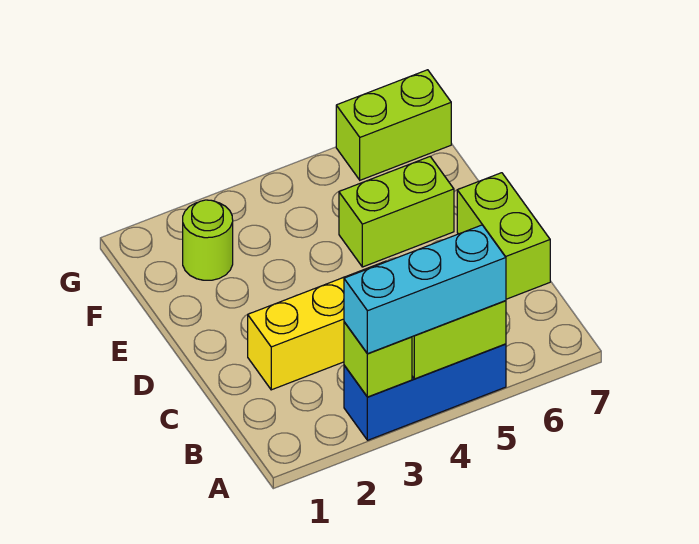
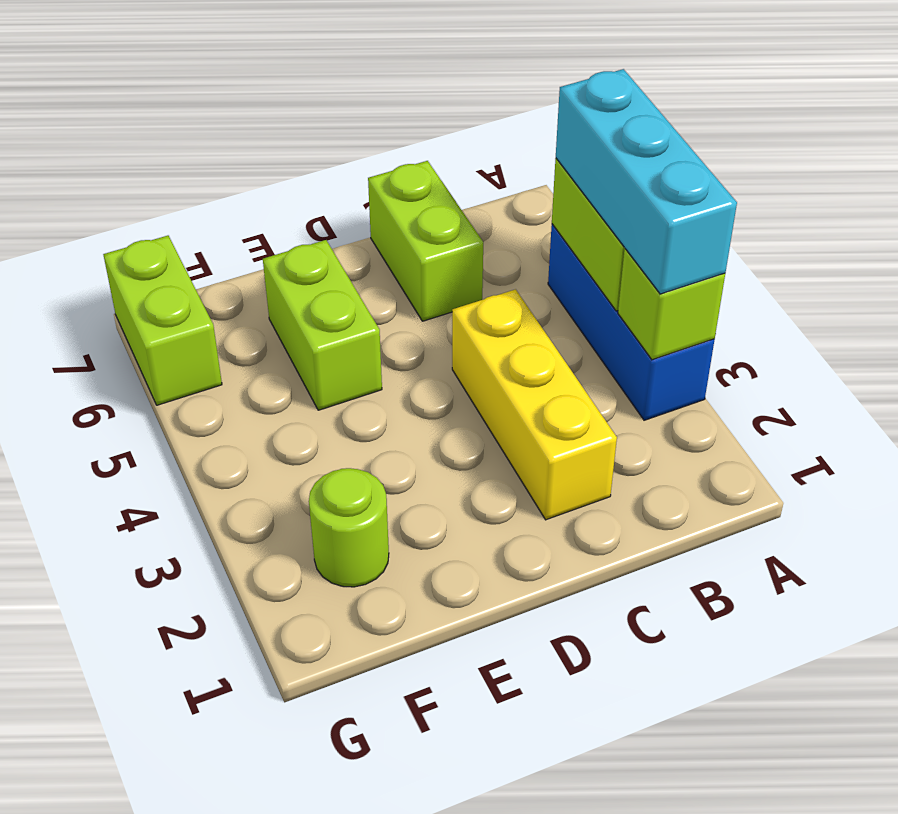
lime 1x2 brick [457,173,550,299] -> lime 1x2 brick turned to [368,161,483,321]

